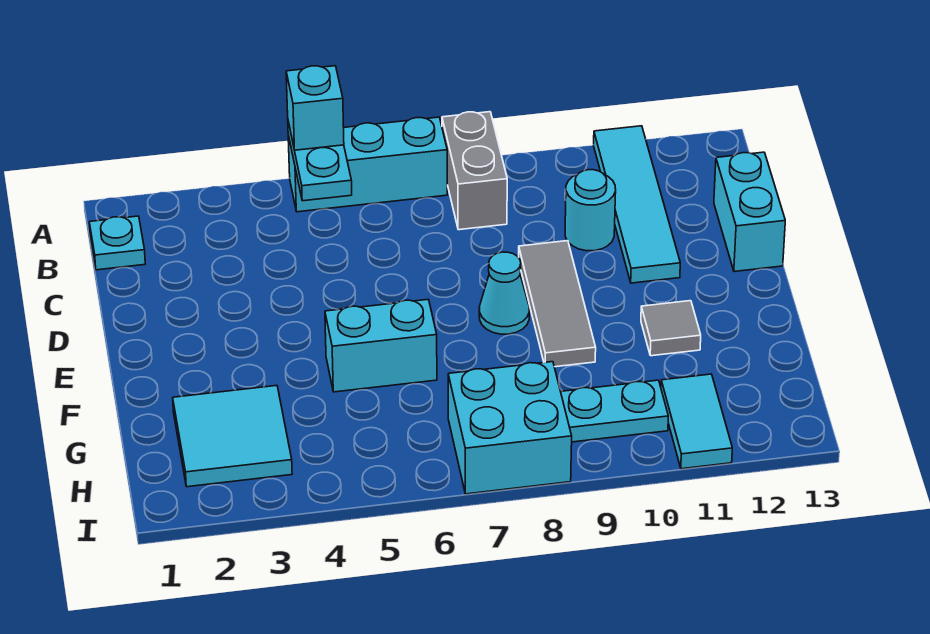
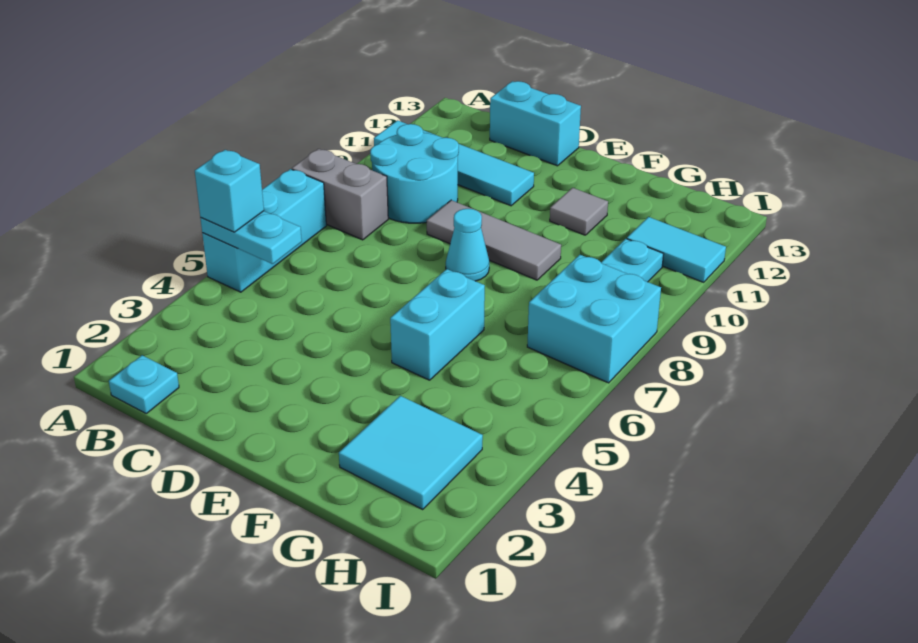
cyan 1x1 round brick [565,170,616,251] -> cyan 2x2 round brick [370,124,459,223]

